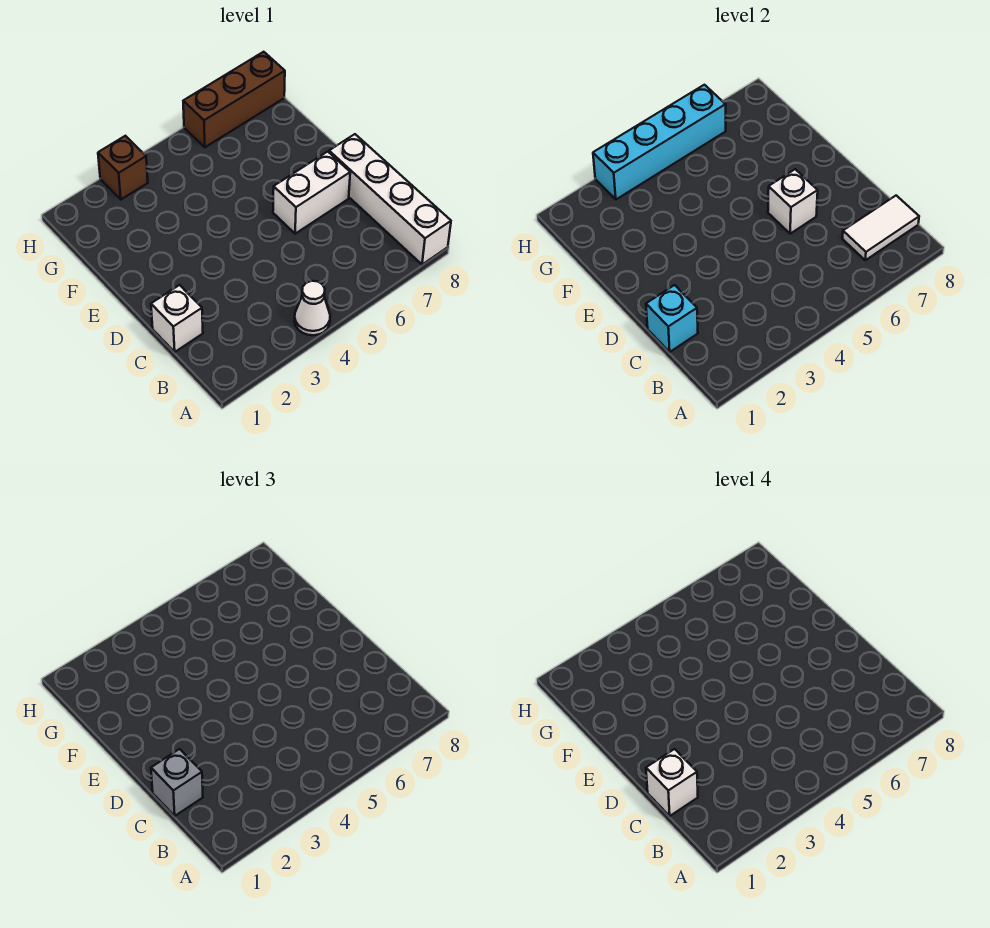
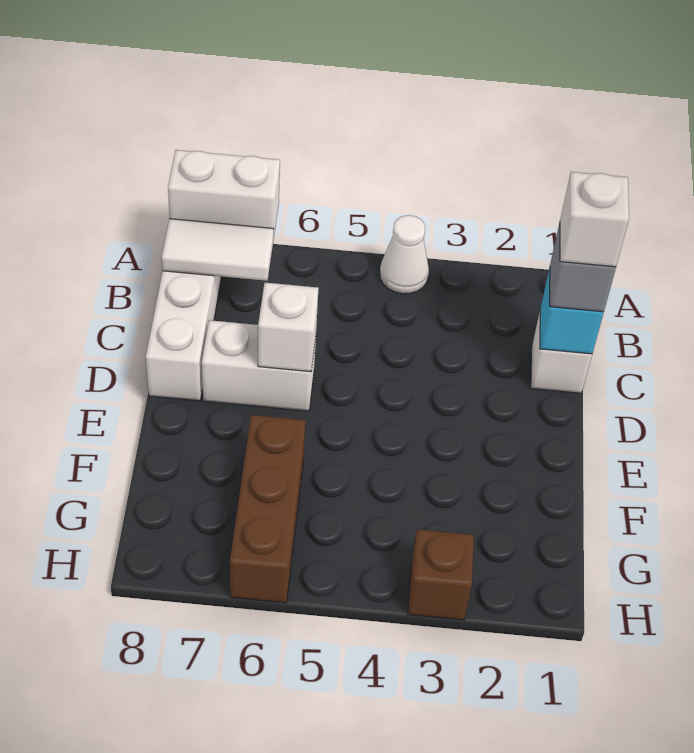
none -> white 1x2 brick [168,150,280,240]
cyan 1x4 brick [593,85,726,199] -> none
brown 1x3 brick [183,52,285,147] -> brown 1x3 brick turned to [230,415,306,603]

